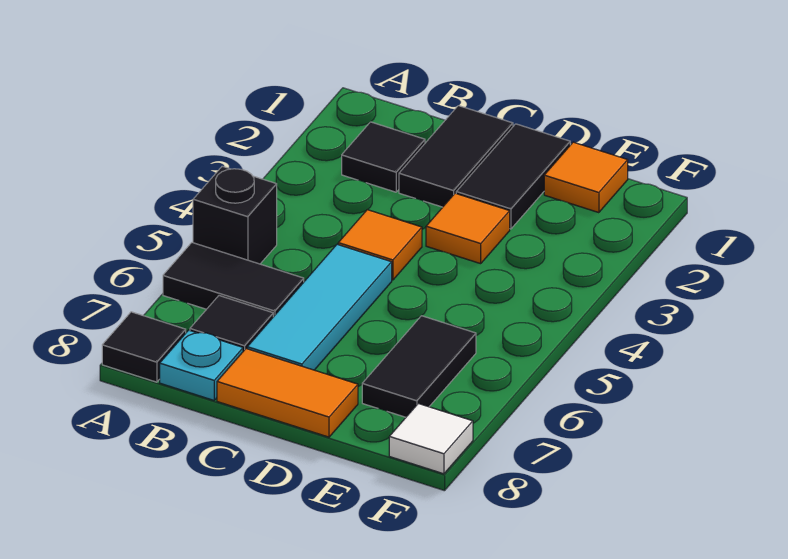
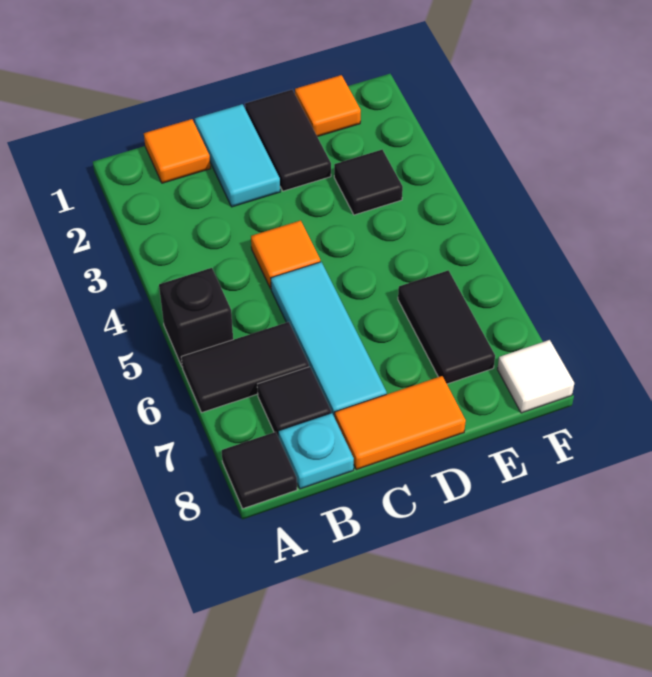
black 1x1 tile [342,122,425,192] -> black 1x1 tile moved to [334,150,403,215]
black 1x2 tile [399,106,513,207] -> cyan 1x2 tile [195,104,280,207]
orange 1x1 tile [426,193,510,264] -> orange 1x1 tile moved to [144,119,210,183]

